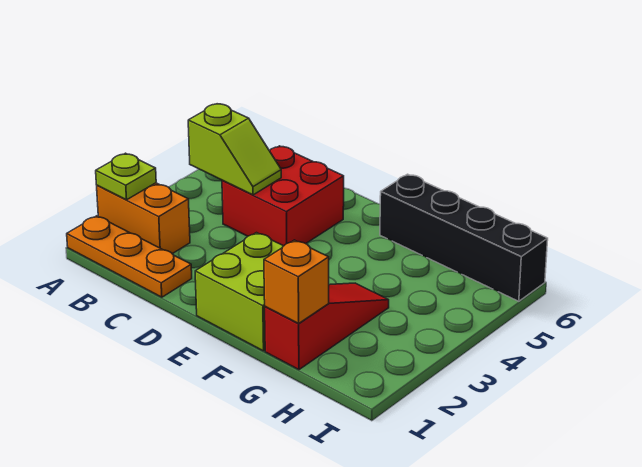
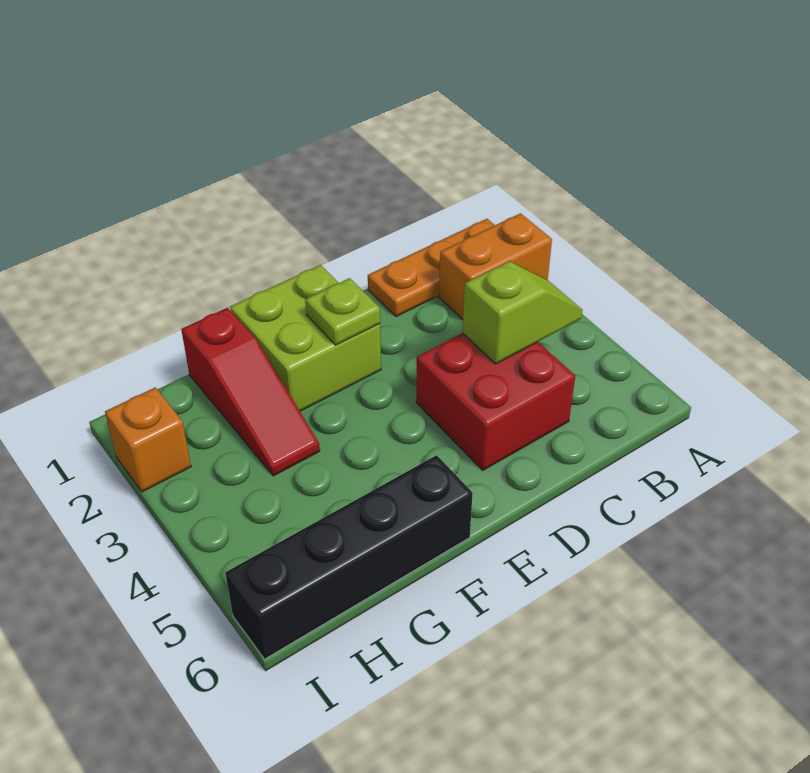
lime 1x1 plate [96,153,156,200] -> lime 1x1 plate moved to [305,278,380,345]
lime 1x2 slope [188,104,281,195] -> lime 1x2 slope turned to [462,261,582,364]
orange 1x1 brick [264,240,329,323] -> orange 1x1 brick moved to [105,387,191,492]

